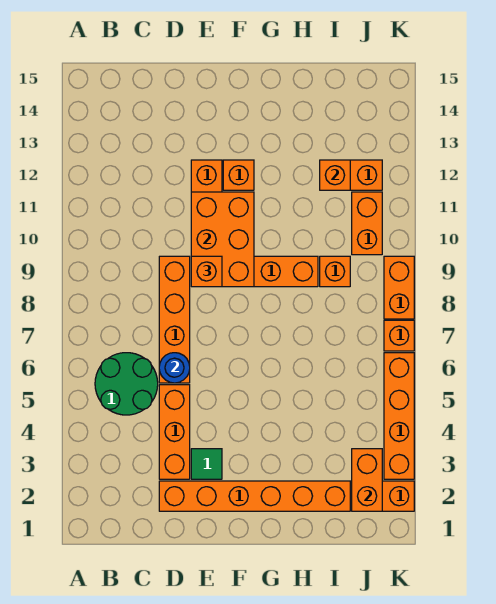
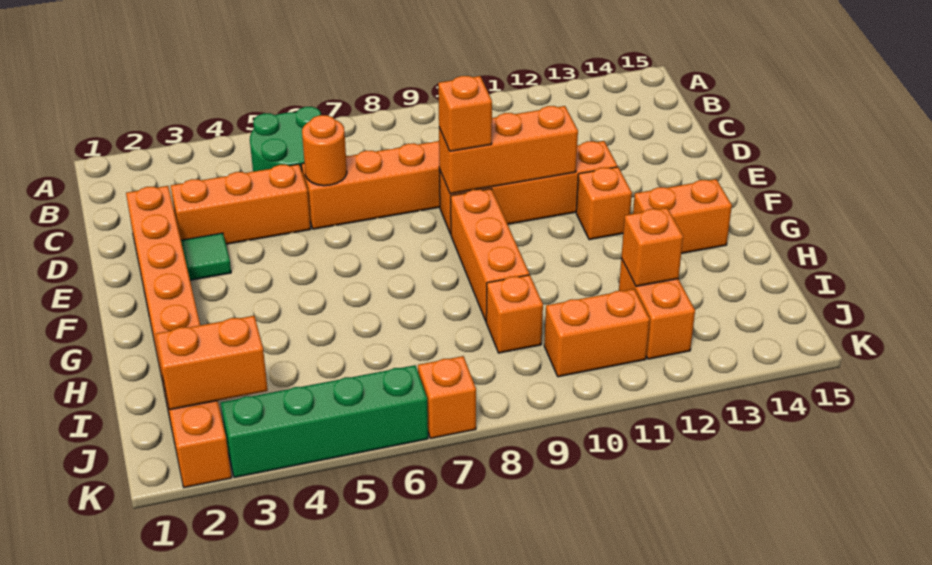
blue 1x1 round brick [159,353,190,383] -> orange 1x1 round brick [302,115,347,186]
orange 2x3 brick [191,192,254,287] -> orange 1x3 brick [439,106,578,194]
orange 1x4 brick [384,353,414,479] -> green 1x4 brick [221,365,428,478]
orange 1x2 brick [384,256,414,319] -> orange 1x2 brick moved to [633,179,732,254]

